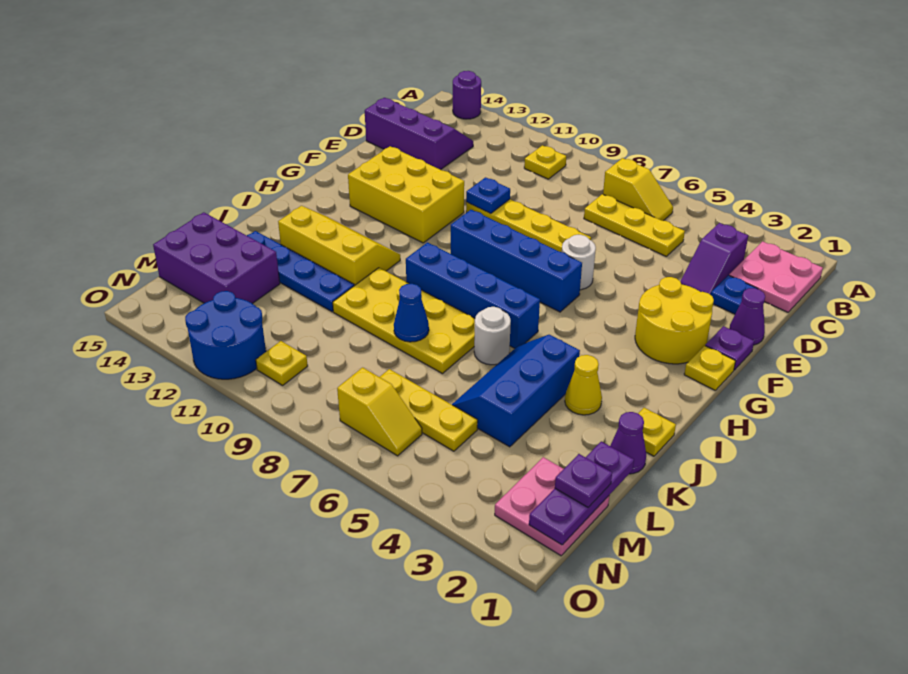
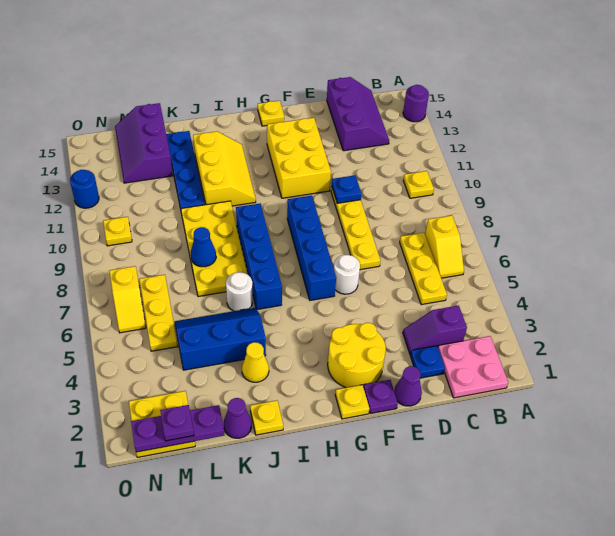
none -> yellow 1x1 plate [258,101,284,126]
purple 2x3 brick [153,212,280,304] -> purple 2x3 slope [115,103,173,183]
pink 2x2 plate [495,457,610,556] -> yellow 2x2 plate [129,391,195,457]
blue 2x2 round brick [185,291,266,379] -> blue 1x1 round brick [70,170,99,208]

